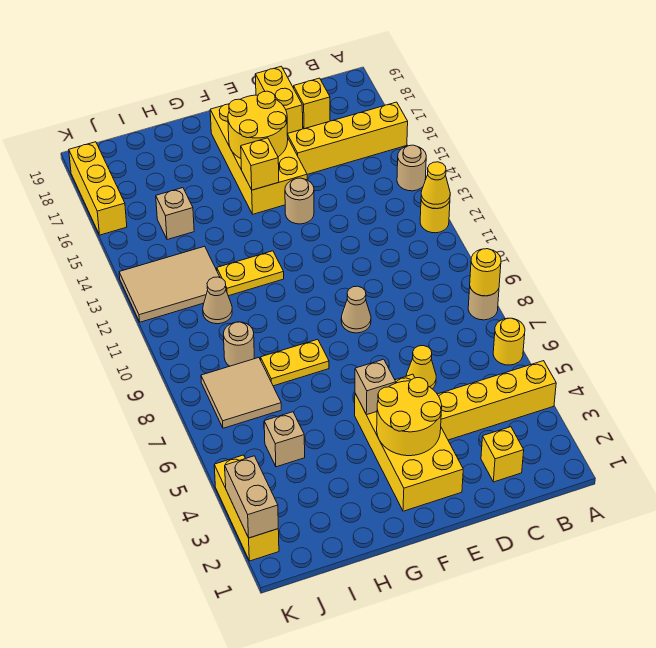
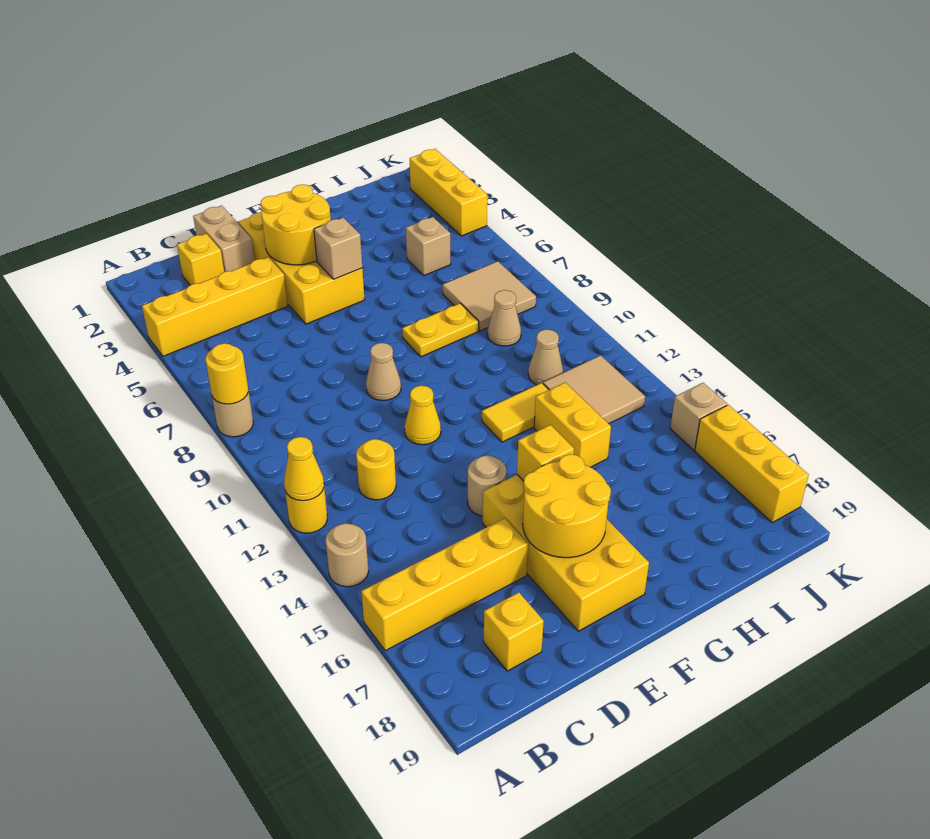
yellow 1x1 round brick [493,318,525,365] -> yellow 1x1 round brick moved to [356,439,396,500]
yellow 1x1 cone [406,346,436,389] -> yellow 1x1 cone moved to [405,386,441,445]
yellow 1x2 brick [255,66,303,134] -> yellow 1x2 brick moved to [534,382,611,467]
yellow 1x2 plate [217,251,284,296] -> yellow 1x2 tile [482,383,549,442]
tan 1x1 round brick [223,322,254,366] -> tan 1x1 cone [487,290,521,346]
tan 2x3 tile [119,246,220,322] -> tan 2x2 tile [543,355,645,424]
tan 1x1 brick [156,188,194,240] -> tan 1x1 brick moved to [670,383,727,450]
tan 1x2 brick [225,456,278,538] -> tan 1x2 brick moved to [193,206,255,272]

